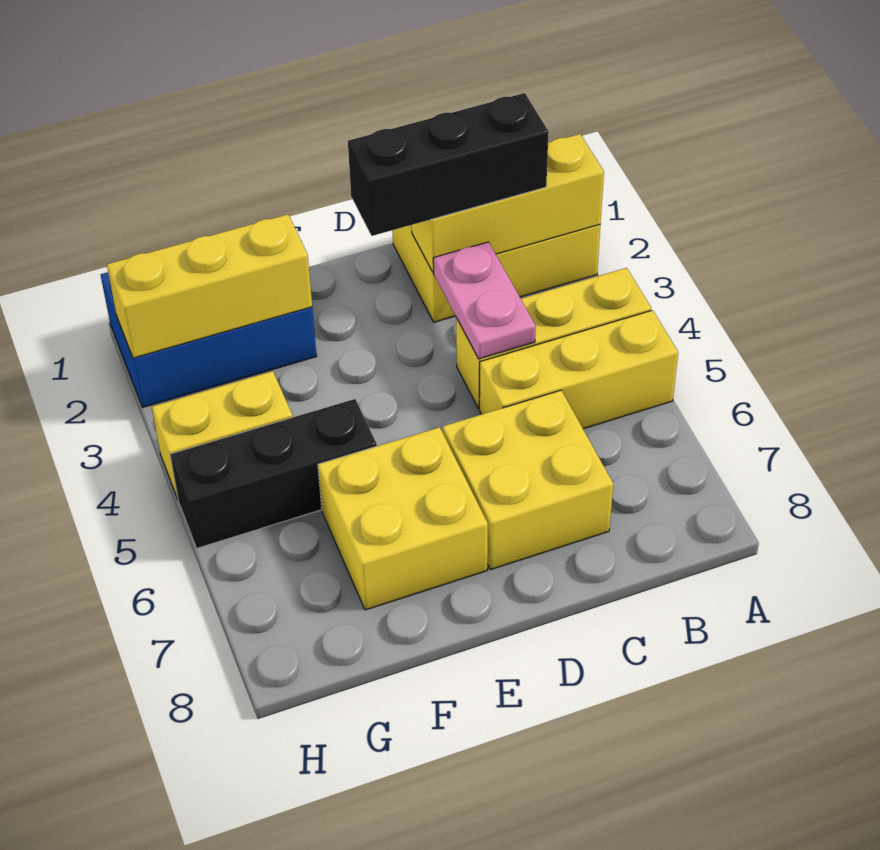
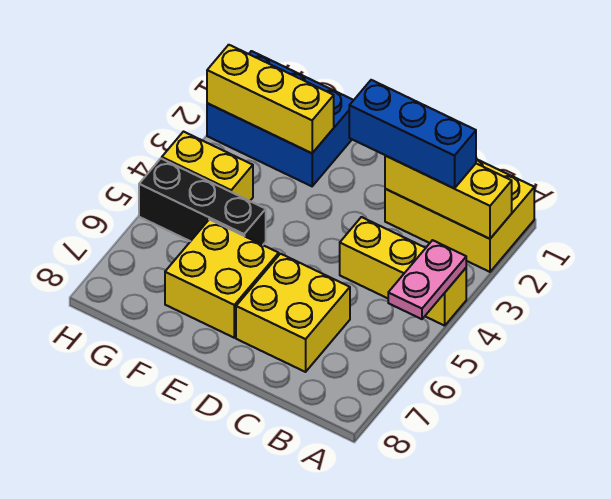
yellow 1x3 brick [479,310,678,429] -> none
black 1x3 brick [348,93,549,236] -> blue 1x3 brick [349,80,476,188]
pink 1x2 plate [433,242,536,359] -> pink 1x2 plate moved to [388,240,466,319]

